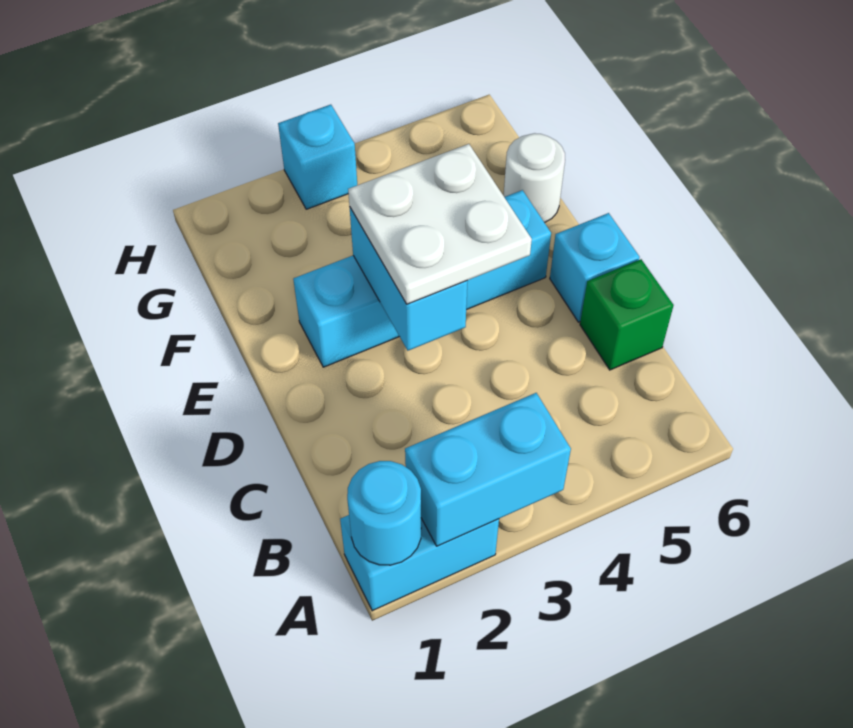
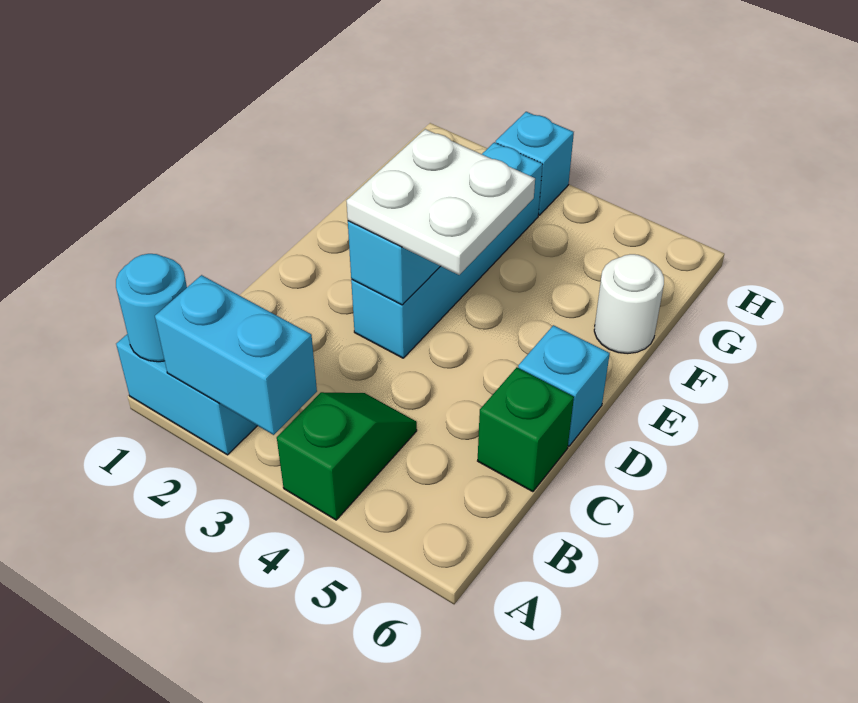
none -> green 1x2 slope [277,392,417,520]
cyan 1x4 brick [293,190,551,367] -> cyan 1x4 brick turned to [351,142,542,358]

